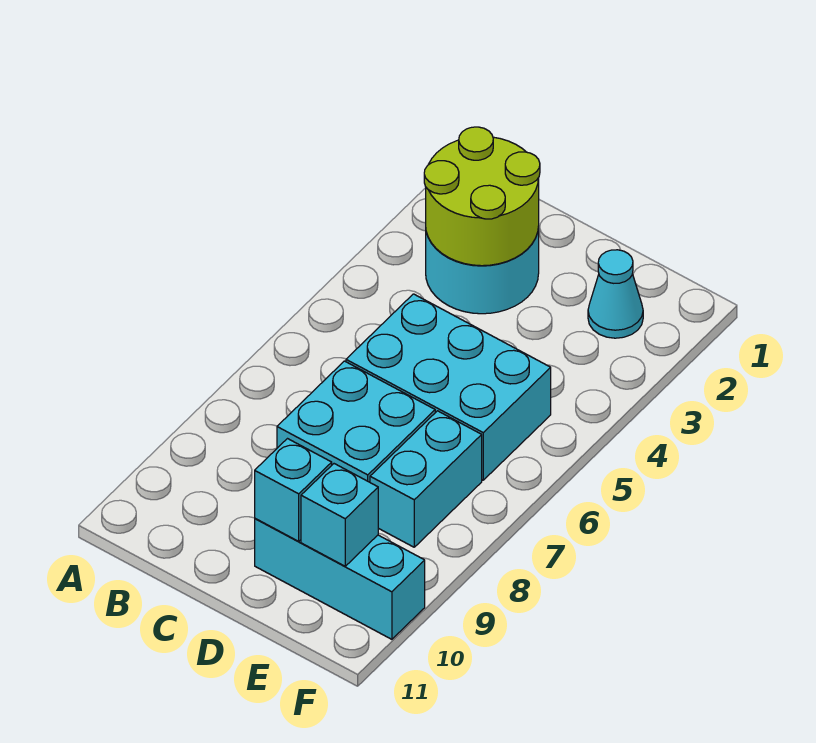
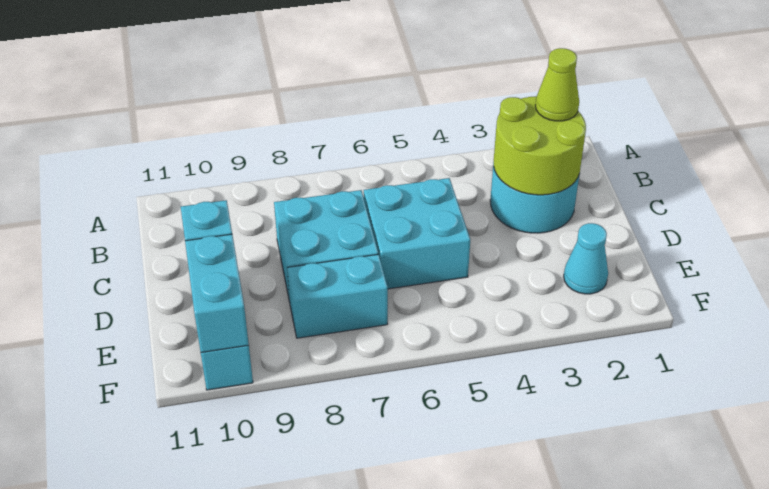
none -> lime 1x1 cone [535,48,579,121]
cyan 2x3 brick [346,294,551,480] -> cyan 2x2 brick [364,178,470,289]
cyan 1x1 brick [301,464,378,566] -> cyan 1x2 brick [185,234,249,352]

